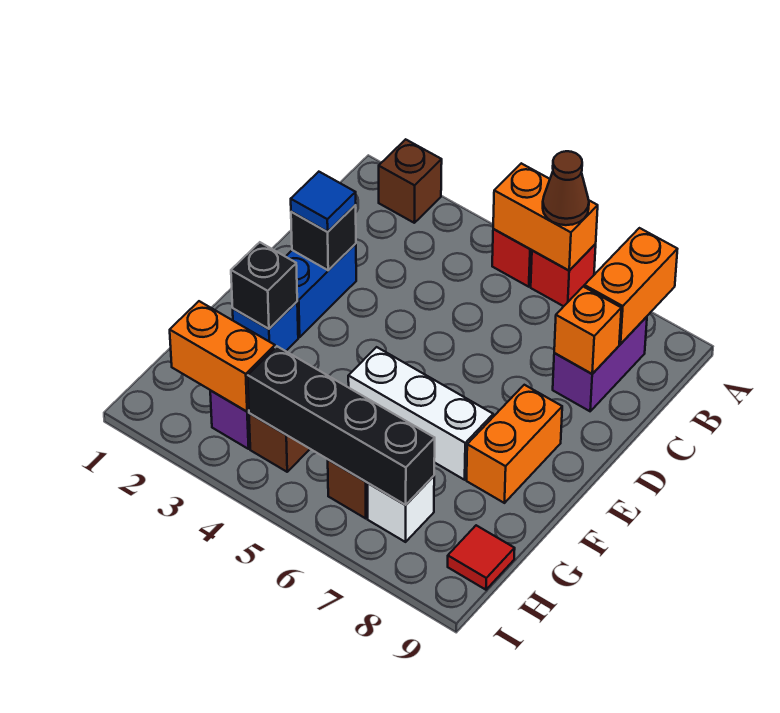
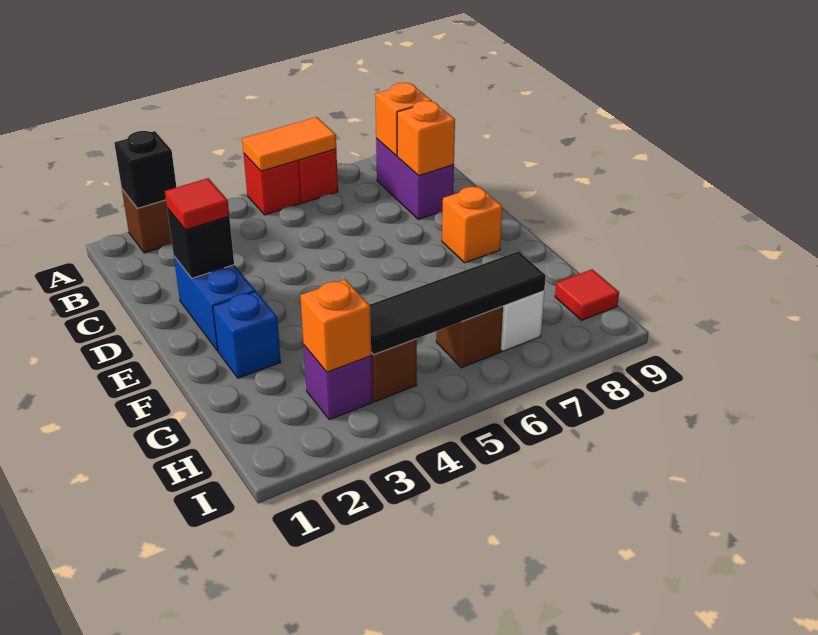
orange 1x2 brick [493,163,598,270] -> orange 1x2 tile [242,117,336,171]
brown 1x1 cone [543,151,589,225] -> none
orange 1x2 brick [584,228,677,344] -> orange 1x1 brick [375,83,432,156]
blue 1x1 tile [291,172,356,232] -> red 1x1 tile [165,178,229,230]
orange 1x2 brick [467,385,562,503] -> orange 1x1 brick [442,186,502,263]
black 1x1 brick [231,242,297,329] -> black 1x1 brick moved to [114,131,176,208]
white 1x3 brick [348,347,493,480] -> none
orange 1x2 brick [170,301,275,412] -> orange 1x1 brick [300,279,371,372]
black 1x4 brick [248,346,435,505] -> black 1x4 tile [370,251,546,355]

